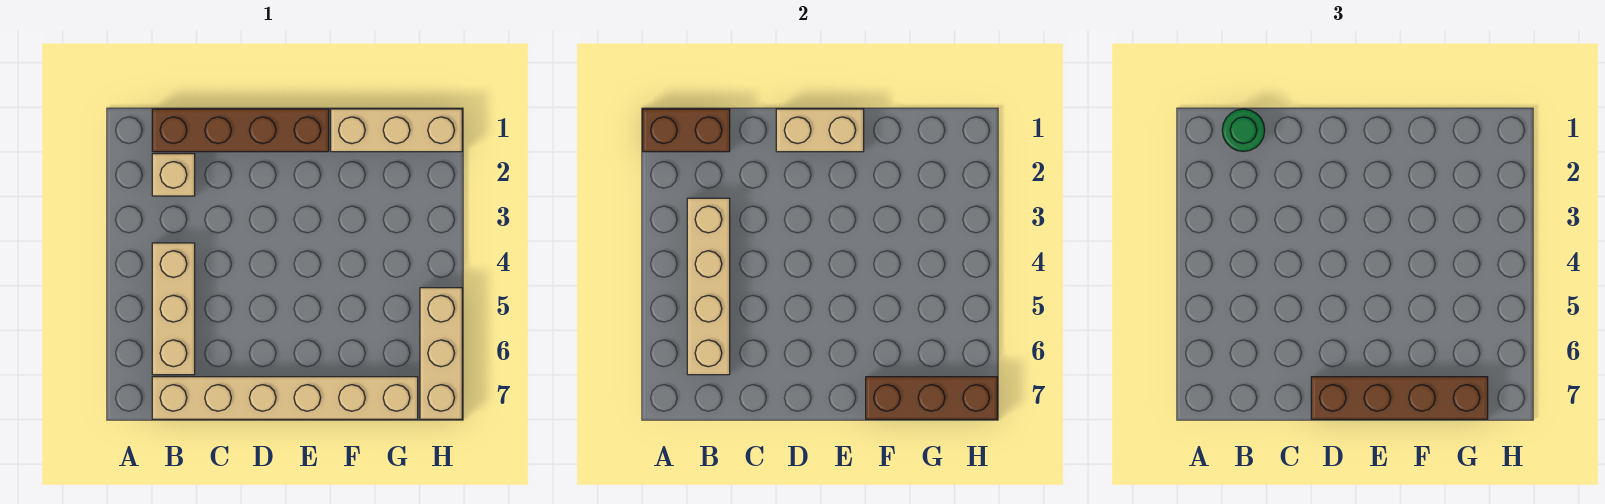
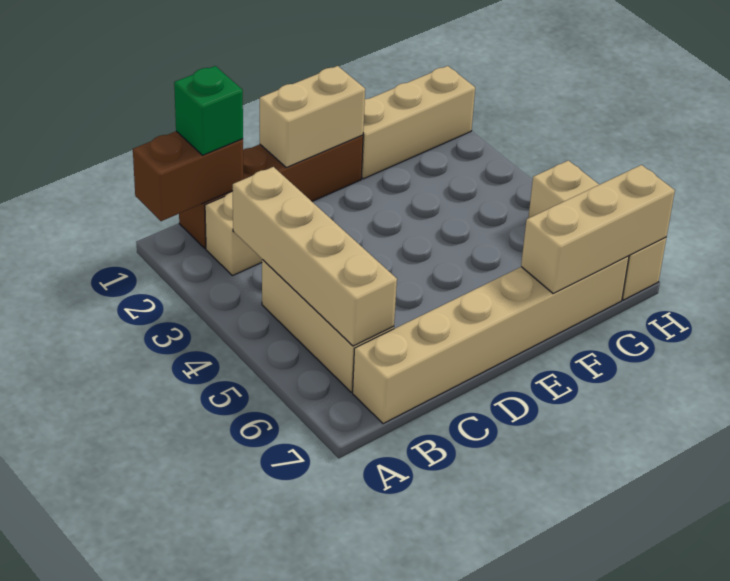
green 1x1 round brick [1222,109,1265,151] -> green 1x1 brick [174,66,243,155]
brown 1x4 brick [1311,377,1488,419] -> none
brown 1x3 brick [866,377,997,419] -> tan 1x3 brick [521,165,675,294]

